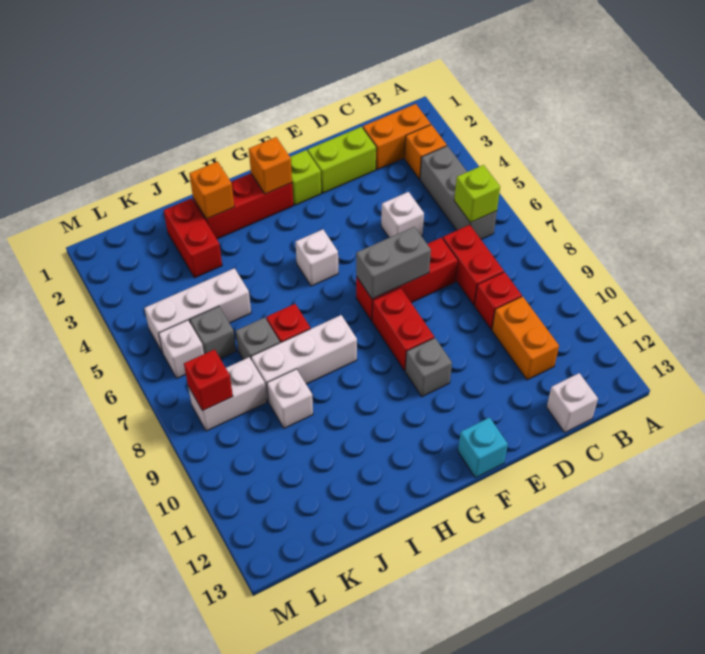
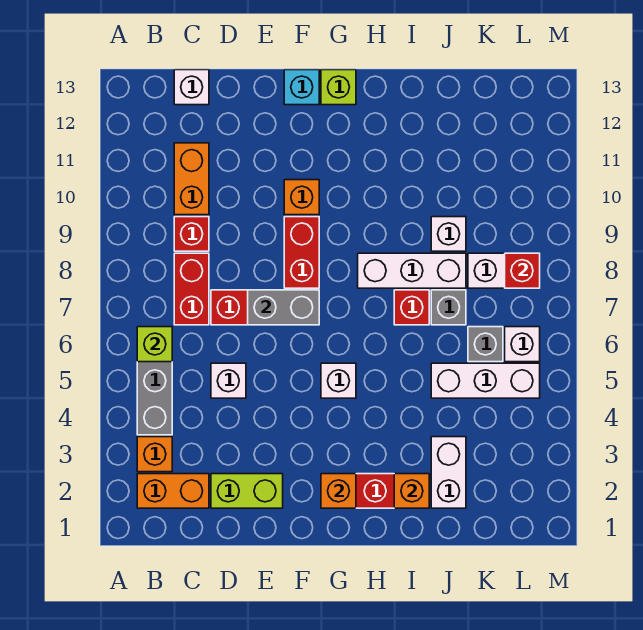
lime 1x1 brick [290,150,321,205] -> lime 1x1 brick moved to [321,70,356,105]
grey 1x1 brick [405,338,452,397] -> orange 1x1 brick [284,180,319,215]
red 1x2 brick [164,198,222,278] -> white 1x2 brick [431,437,466,508]

